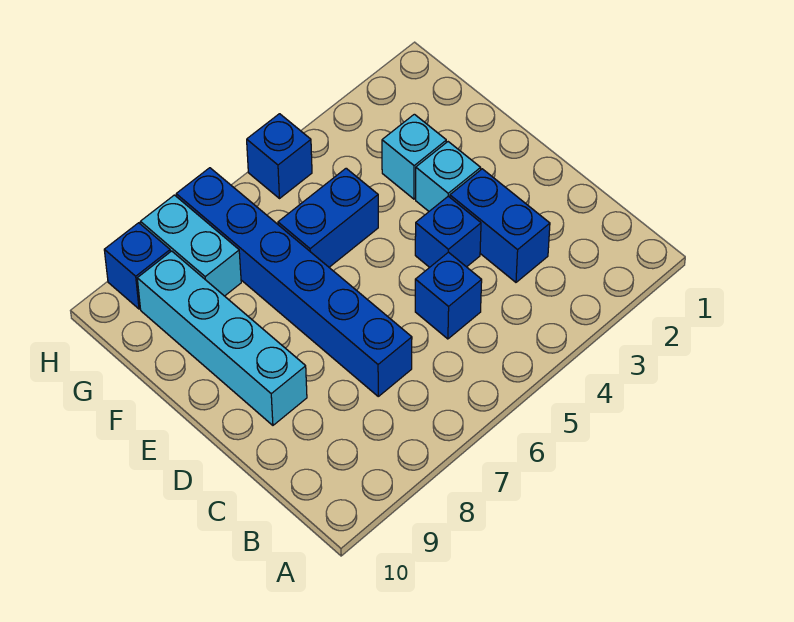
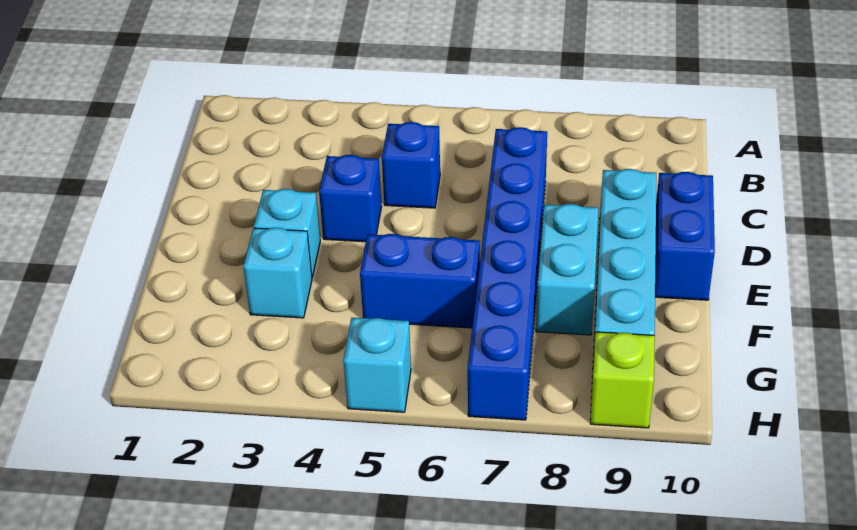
blue 1x2 brick [450,169,550,282] -> blue 1x2 brick moved to [655,172,715,300]
cyan 1x2 brick [141,195,241,296] -> cyan 1x2 brick moved to [536,204,598,335]
blue 1x1 brick [247,114,312,198] -> cyan 1x1 brick [343,318,411,412]
blue 1x1 brick [104,223,170,309] -> lime 1x1 brick [590,332,655,428]

